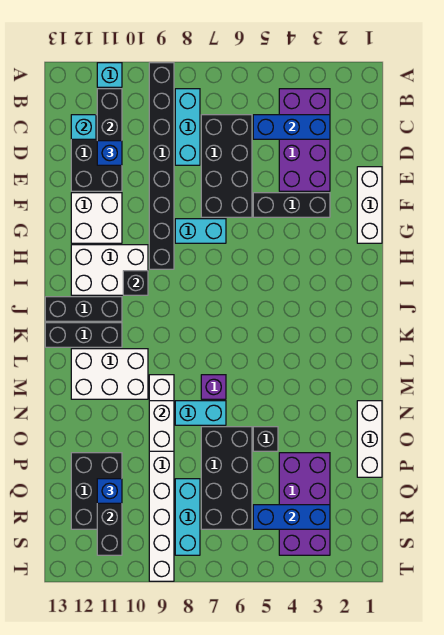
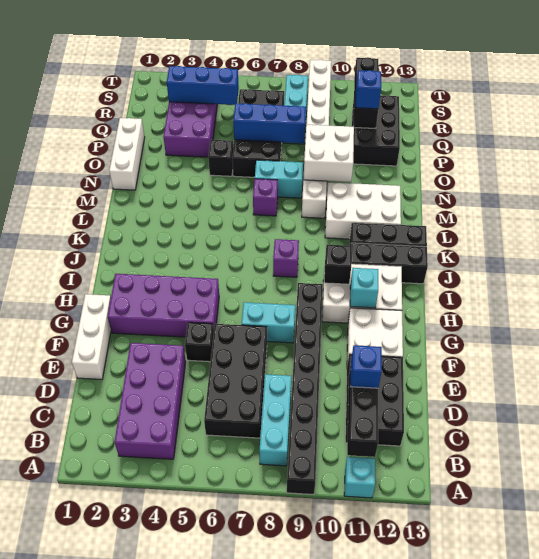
blue 1x3 brick [253,115,330,139] -> blue 1x3 brick moved to [233,103,306,143]
cyan 1x1 brick [71,115,96,139] -> cyan 1x1 brick moved to [350,268,378,308]
black 1x3 brick [253,193,330,217] -> black 1x1 brick [185,322,214,362]
none -> purple 2x4 brick [108,274,219,337]
none -> purple 1x1 brick [273,239,299,277]
white 1x2 brick [149,401,174,451] -> white 2x2 brick [303,125,354,182]

